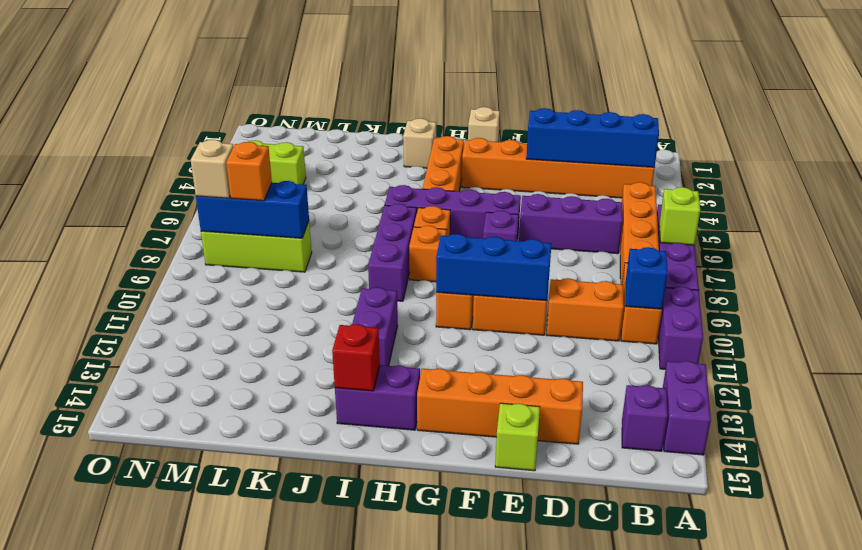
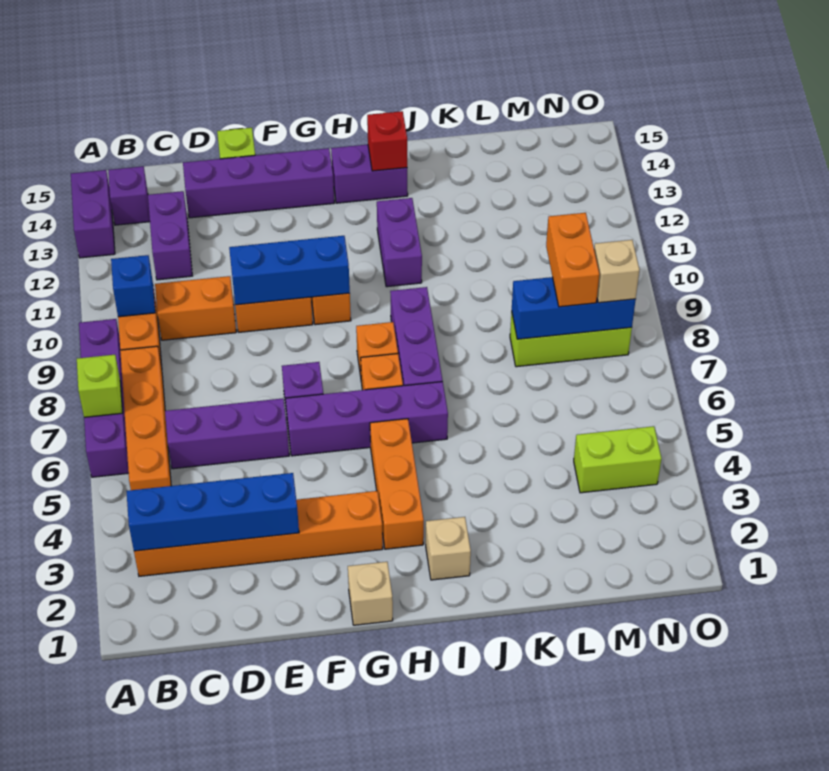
purple 1x2 brick [658,287,703,369] -> purple 1x2 brick moved to [148,191,192,280]
orange 1x4 brick [417,369,583,444] -> purple 1x4 brick [183,148,334,218]
orange 1x1 brick [226,142,272,201] -> orange 1x2 brick [546,213,599,307]

